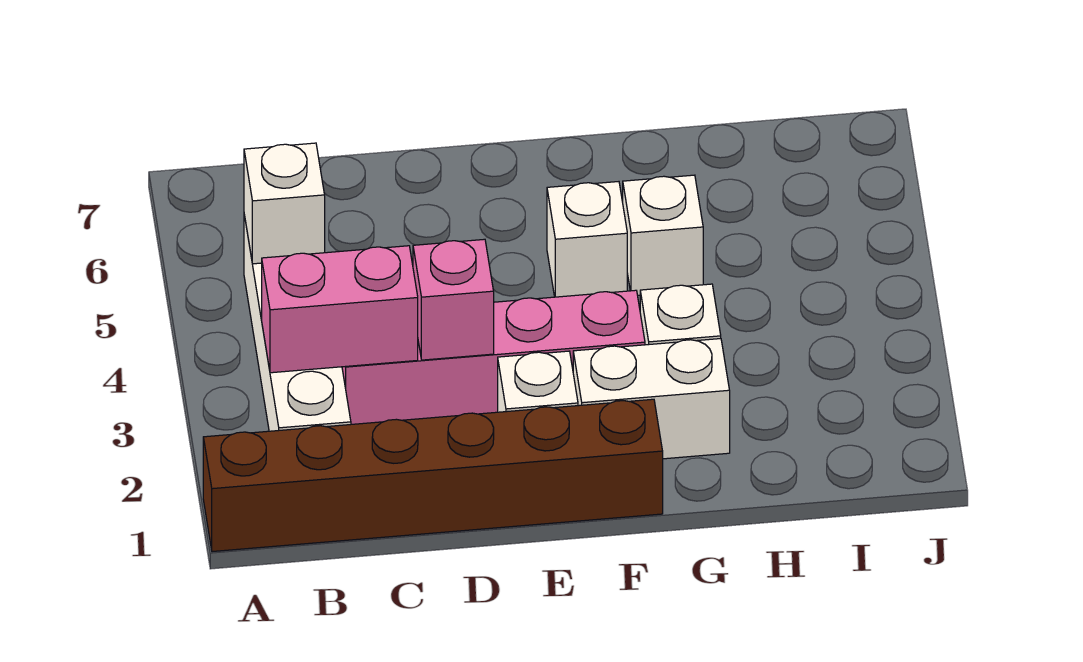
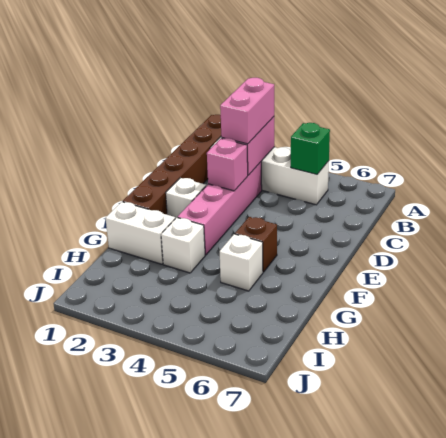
none -> pink 1x2 brick [220,78,274,144]
white 1x1 brick [244,143,325,264] -> green 1x1 brick [291,123,330,174]
white 1x2 brick [573,339,730,459] -> white 1x2 brick turned to [106,202,175,264]
white 1x1 brick [547,182,627,297] -> brown 1x1 brick [235,217,277,272]

